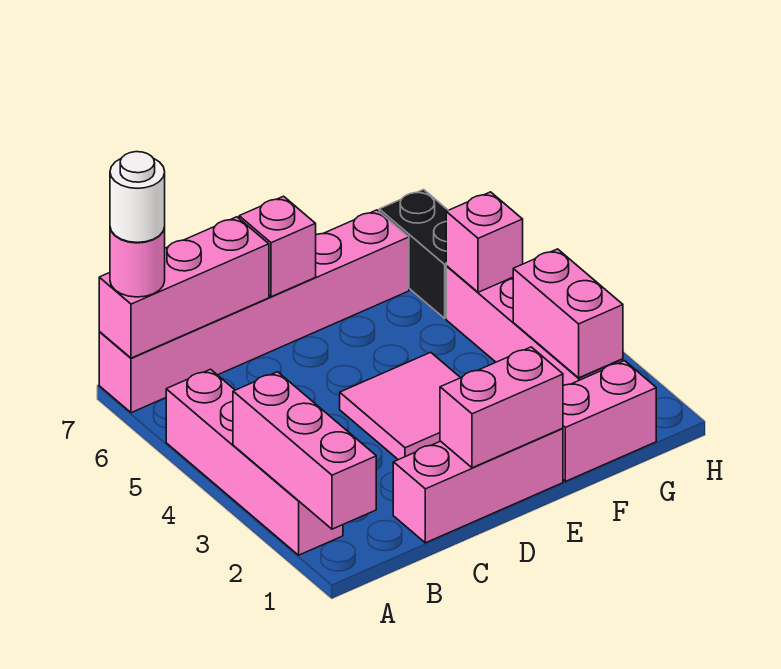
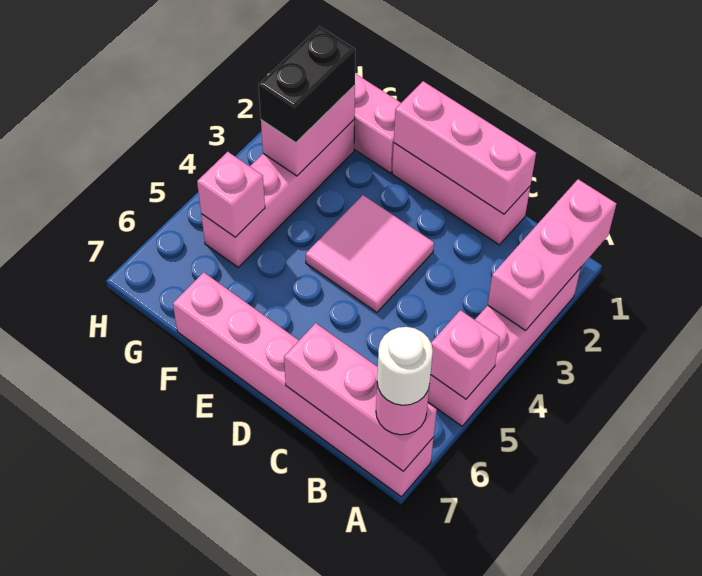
pink 1x2 brick [440,347,563,468] -> pink 1x3 brick [394,81,536,214]
pink 1x1 brick [239,196,316,297] -> pink 1x1 brick moved to [431,310,500,399]
black 1x2 brick [379,190,448,318] -> black 1x2 brick moved to [258,26,355,143]

